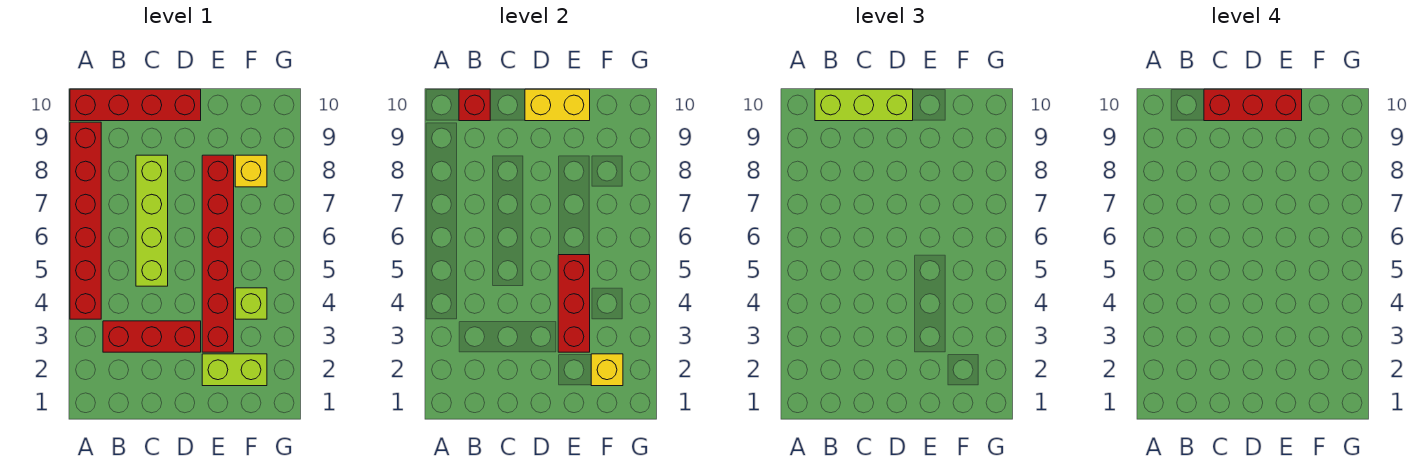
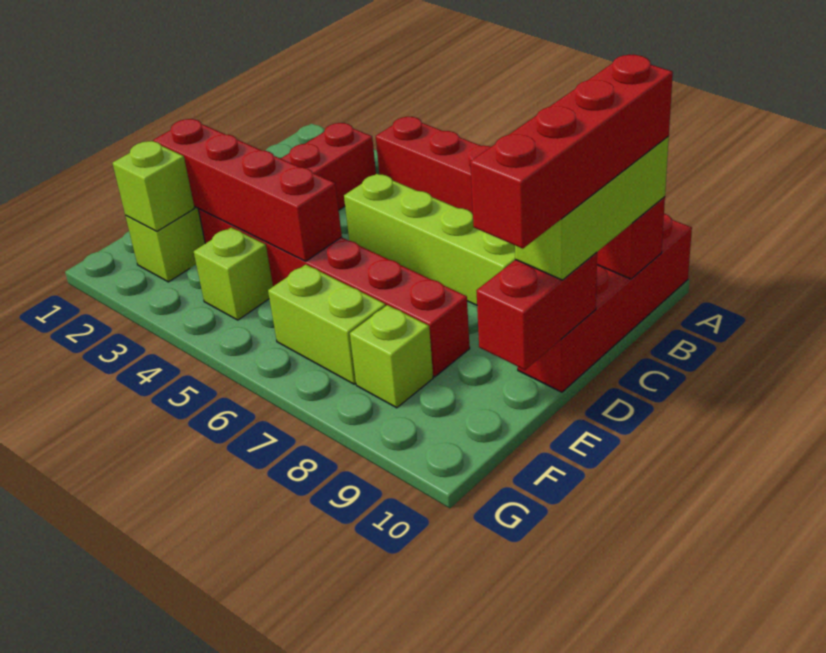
red 1x3 brick [1204,89,1302,121] -> red 1x4 brick [470,55,673,249]
yellow 1x2 brick [525,89,590,121] -> red 1x2 brick [477,252,597,370]
red 1x3 brick [558,255,590,352] -> red 1x4 brick [153,119,342,261]
yellow 1x1 brick [591,354,623,386] -> lime 1x1 brick [113,141,195,231]
none -> lime 1x2 brick [268,265,386,384]
yellow 1x1 brick [235,155,267,187] -> lime 1x1 brick [350,305,433,408]

